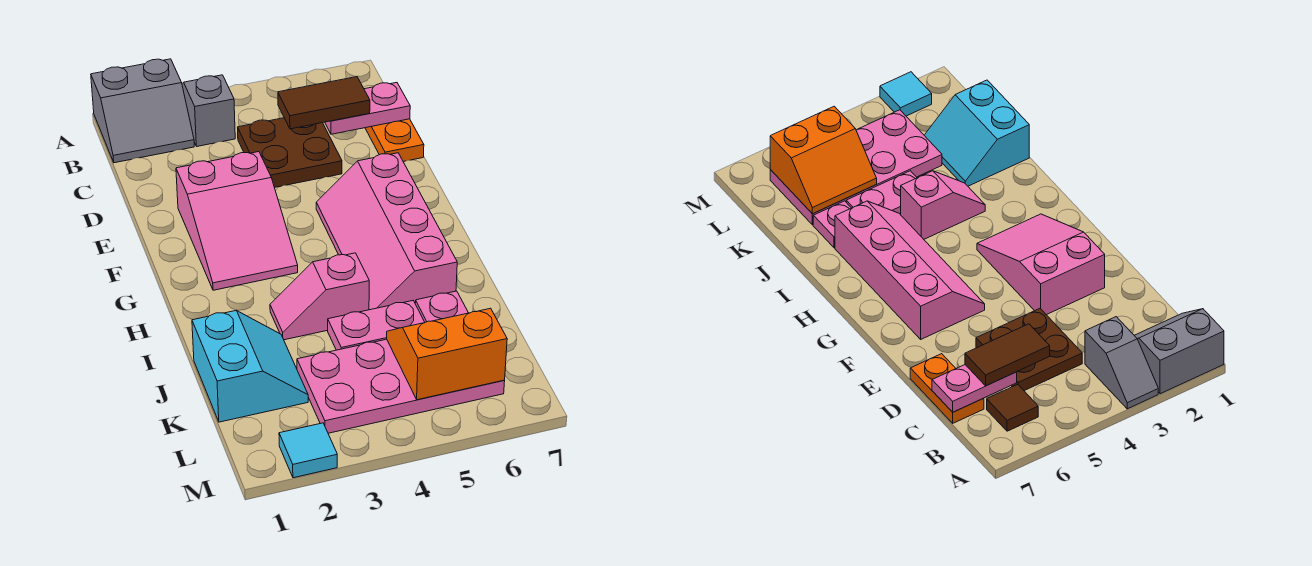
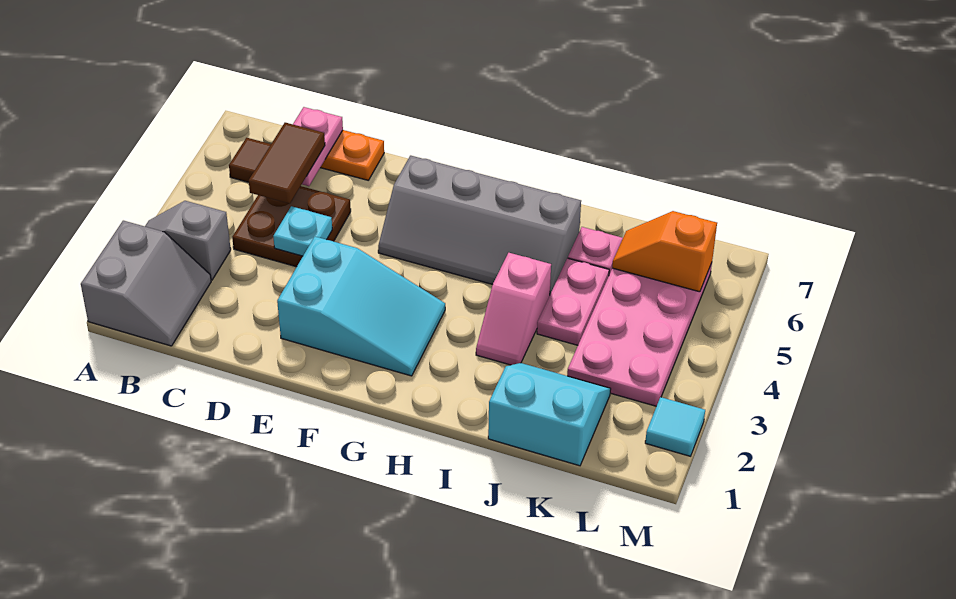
none -> cyan 1x1 plate [273,206,332,256]
pink 2x3 slope [176,152,298,290] -> cyan 2x3 slope [277,237,445,376]
pink 2x4 slope [316,153,457,310] -> grey 2x4 slope [378,156,581,293]
orange 2x2 slope [387,308,507,400] -> orange 1x2 slope [612,211,717,292]

